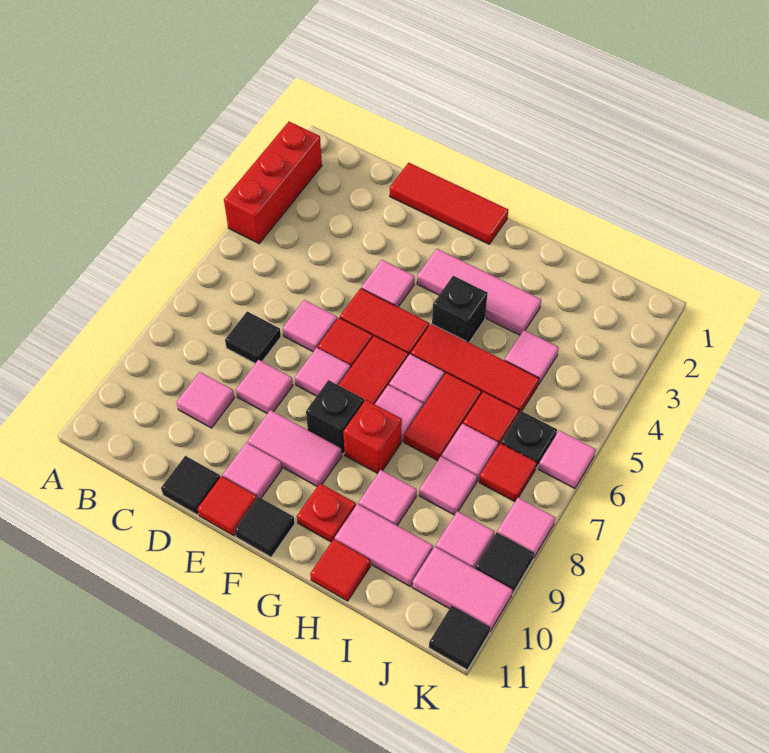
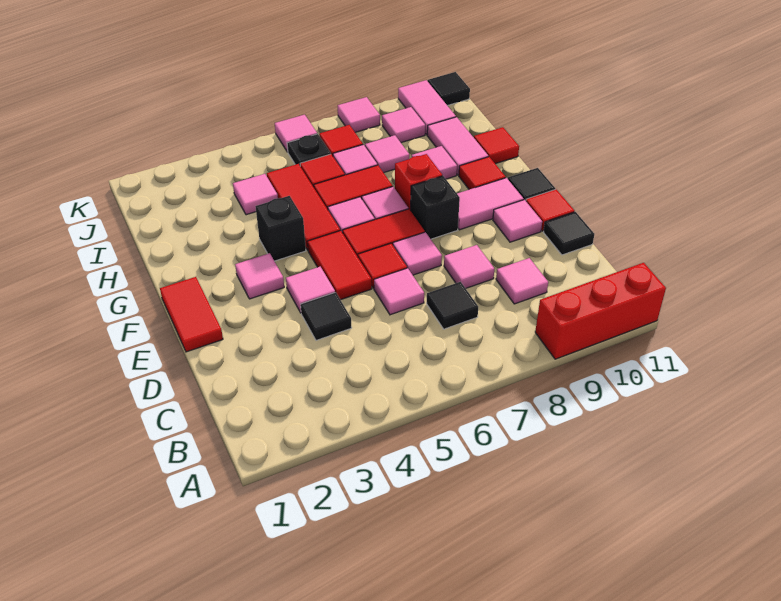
red 1x3 brick [224,122,322,244] -> red 1x3 brick moved to [535,263,666,359]
red 1x3 tile [390,163,508,244] -> red 1x2 tile [160,277,223,352]
pink 1x2 tile [247,410,342,486] -> pink 1x2 tile turned to [457,178,524,230]
pink 1x3 tile [417,249,541,335] -> pink 1x1 tile [235,253,284,299]
red 1x1 plate [297,483,356,542] -> red 1x1 tile [459,157,506,189]
black 1x1 tile [475,533,534,594] -> black 1x1 tile moved to [301,292,352,340]

